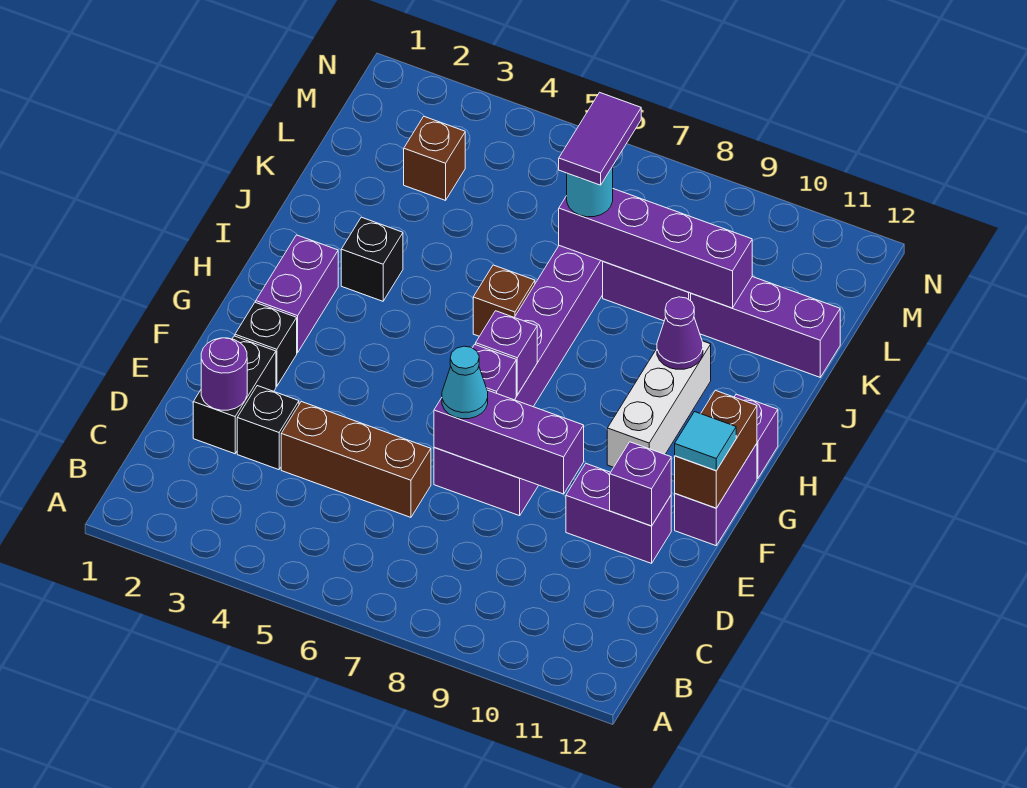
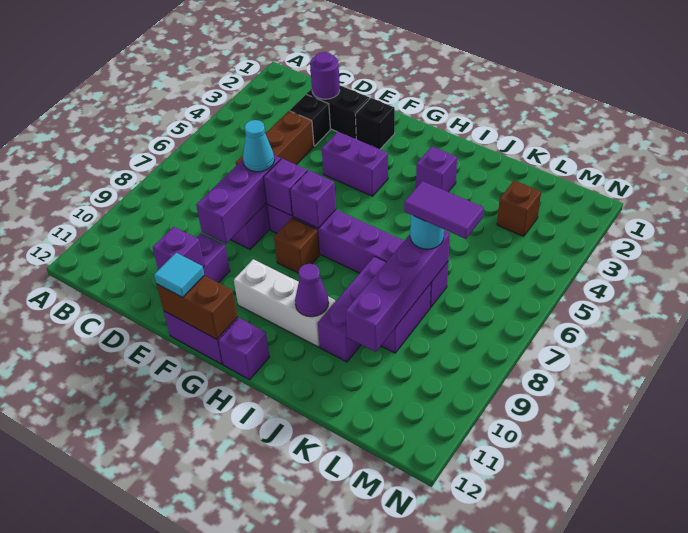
purple 1x2 brick [256,235,338,353] -> purple 1x2 brick moved to [322,132,388,196]
black 1x1 brick [341,217,403,301] -> purple 1x1 brick [416,147,457,192]
brown 1x1 brick [473,265,535,336] -> brown 1x1 brick moved to [274,218,320,273]
purple 1x3 brick [691,277,840,377] -> purple 1x3 brick moved to [318,256,386,362]

